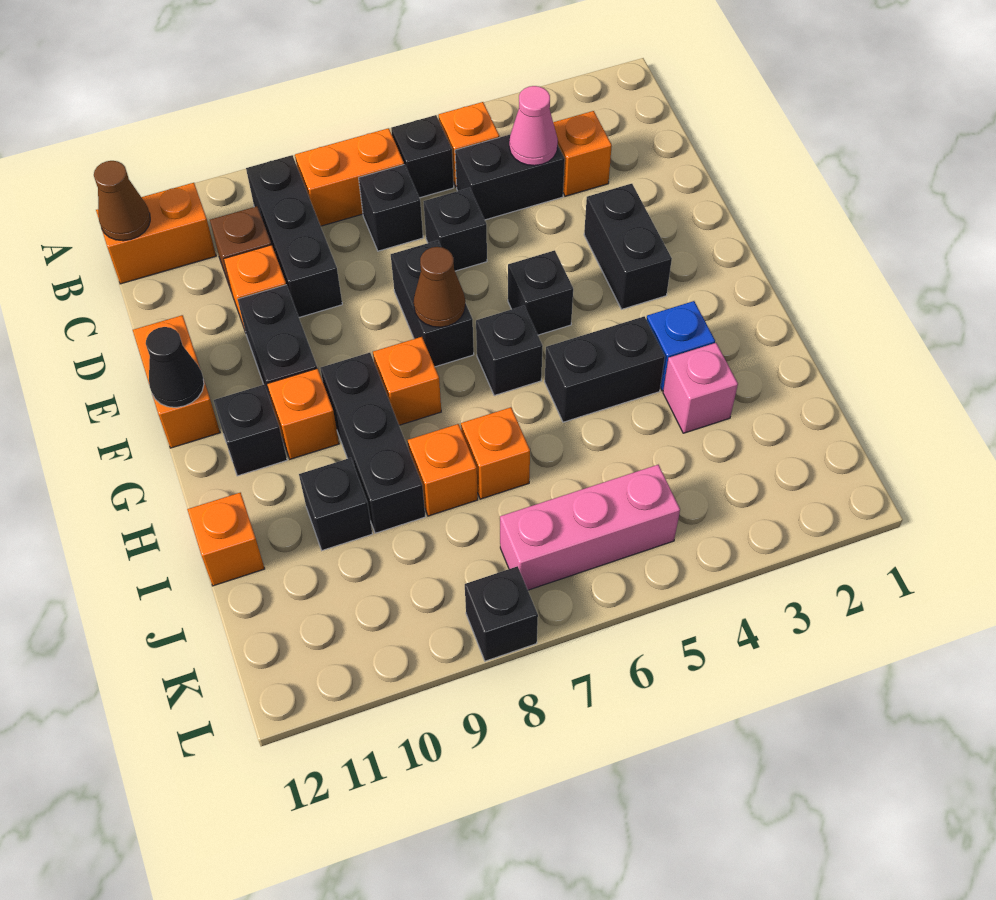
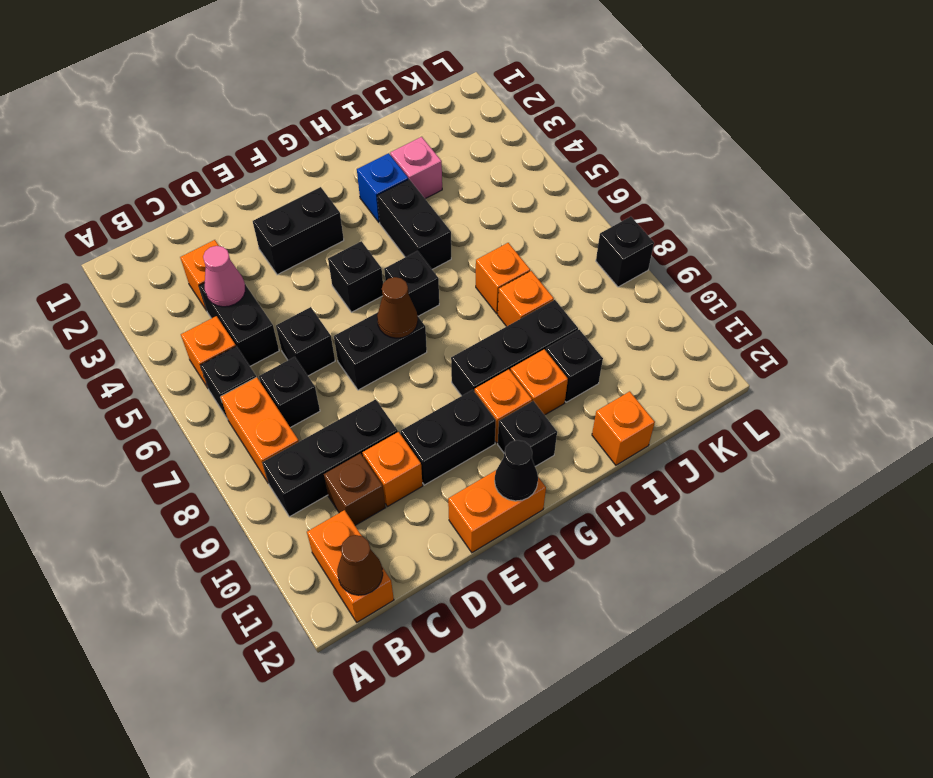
orange 1x1 brick [373,337,441,425] -> orange 1x1 brick moved to [511,349,568,415]
pink 1x3 brick [500,465,680,590] -> none

